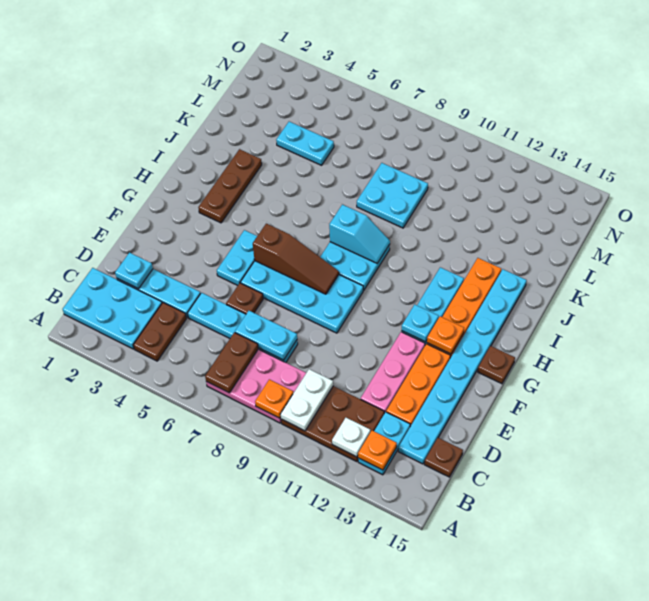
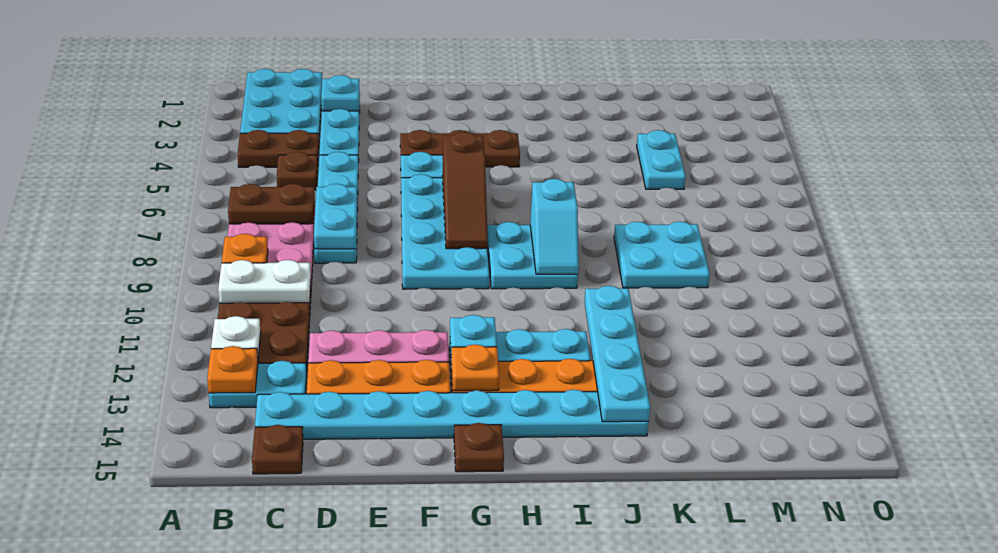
brown 1x1 plate [226,283,263,314] -> brown 1x1 plate moved to [277,152,318,190]
brown 1x3 plate [198,149,262,223] -> brown 1x3 plate moved to [400,130,520,167]
none -> cyan 1x4 plate [584,286,650,422]

